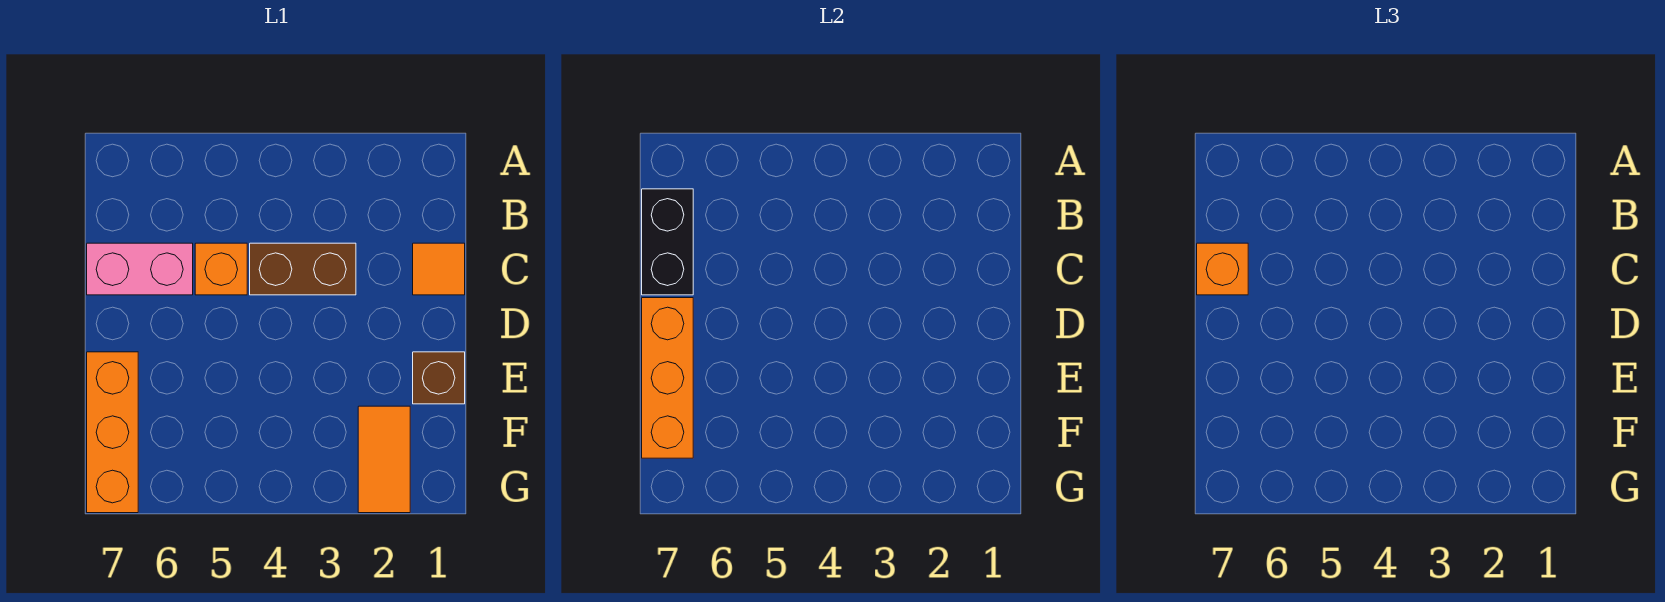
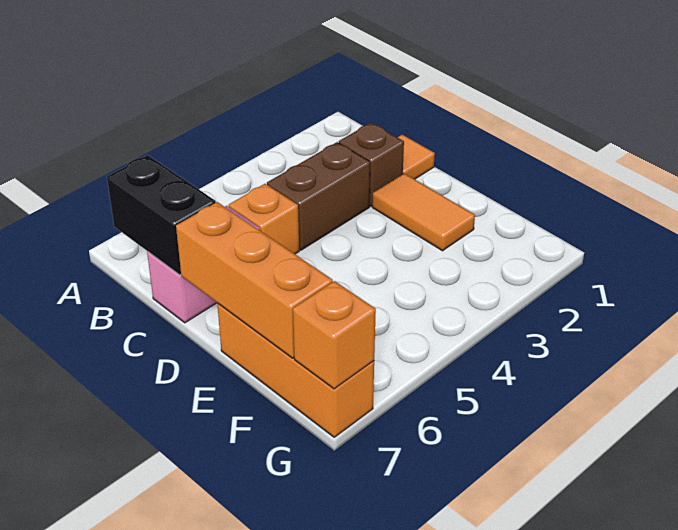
orange 1x1 brick [1197,243,1248,295] -> orange 1x1 brick moved to [293,281,376,389]
brown 1x1 brick [413,352,465,404] -> brown 1x1 brick moved to [339,123,404,206]
orange 1x2 tile [358,406,410,513] -> orange 1x2 tile moved to [372,173,475,251]

